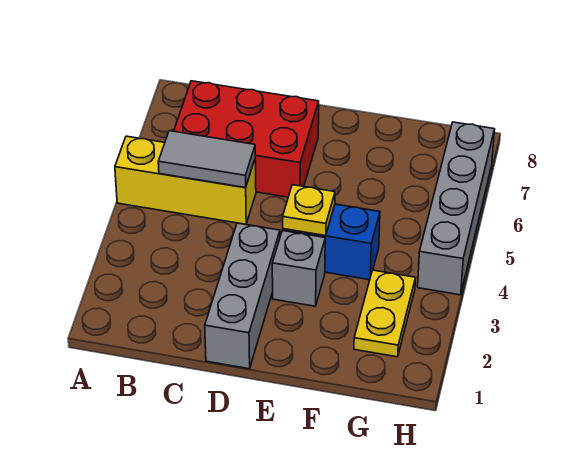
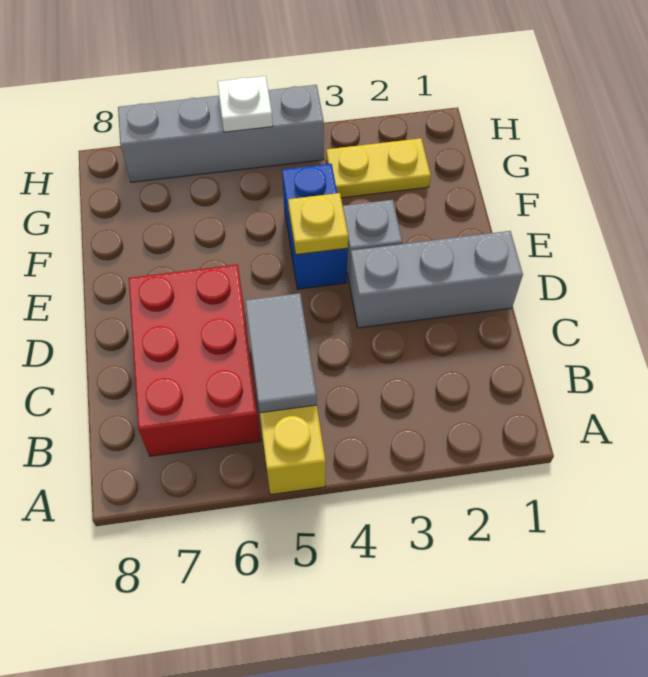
none -> white 1x1 plate [217,76,273,132]

